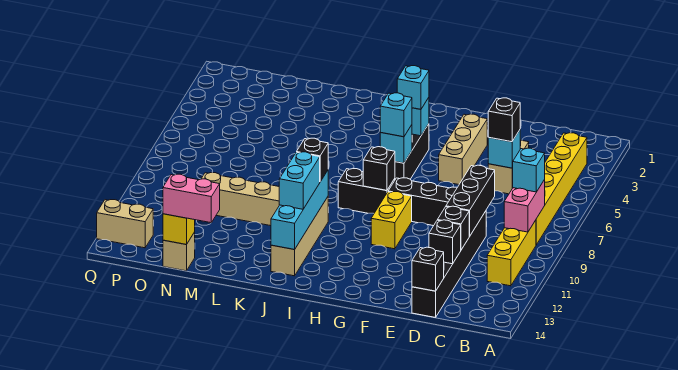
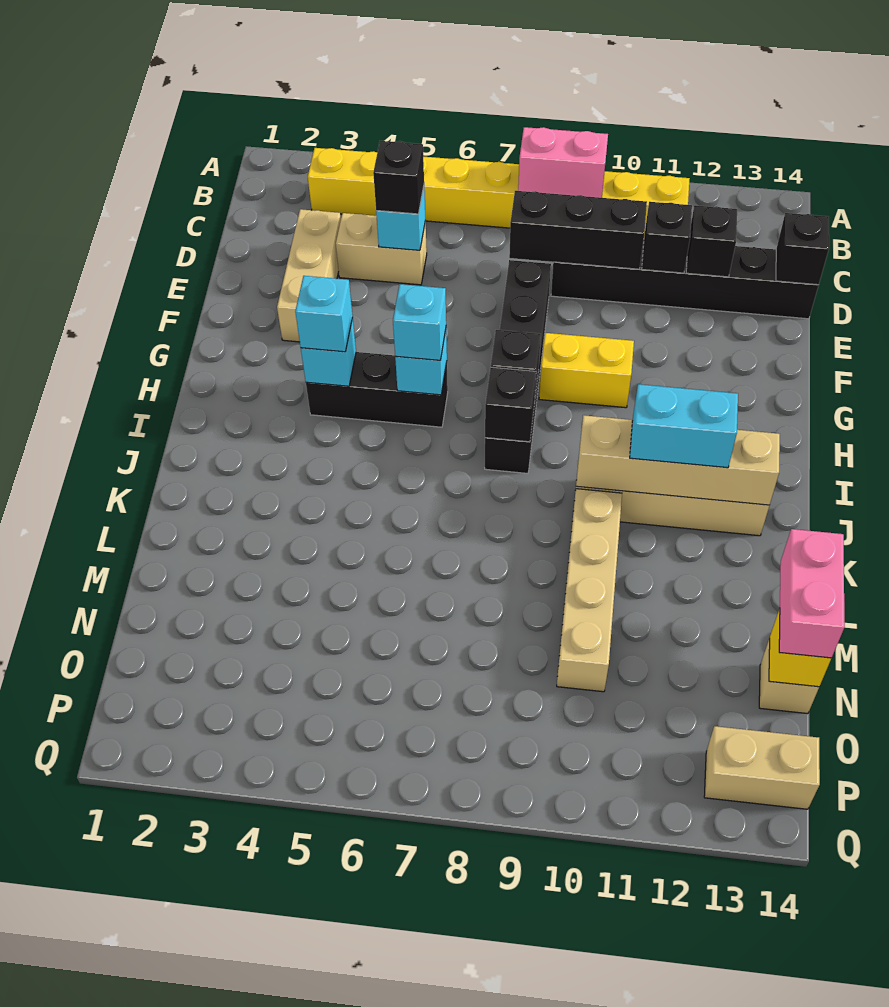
cyan 1x1 brick [512,148,545,192] -> none
tan 1x3 brick [439,114,487,185] -> tan 1x3 brick turned to [277,209,341,342]
cyan 1x4 brick [271,170,328,249] -> tan 1x4 brick [576,415,780,505]
black 1x1 brick [297,138,328,182] -> black 1x1 brick moved to [485,367,536,442]
tan 1x2 brick [97,200,153,248] -> tan 1x2 brick turned to [704,726,820,809]

